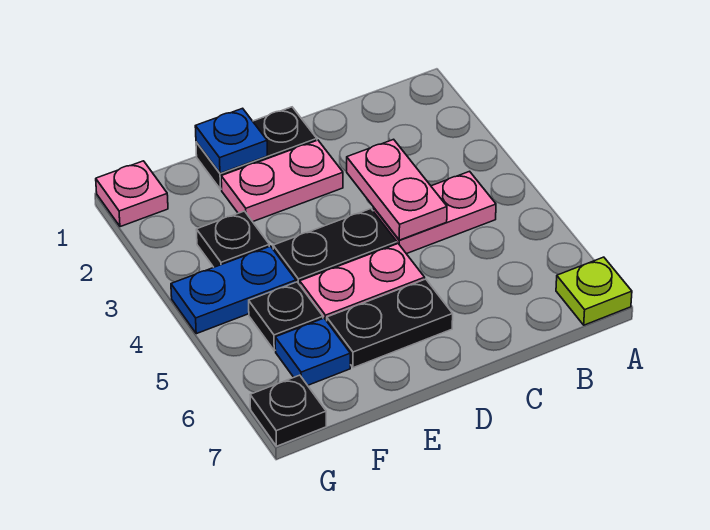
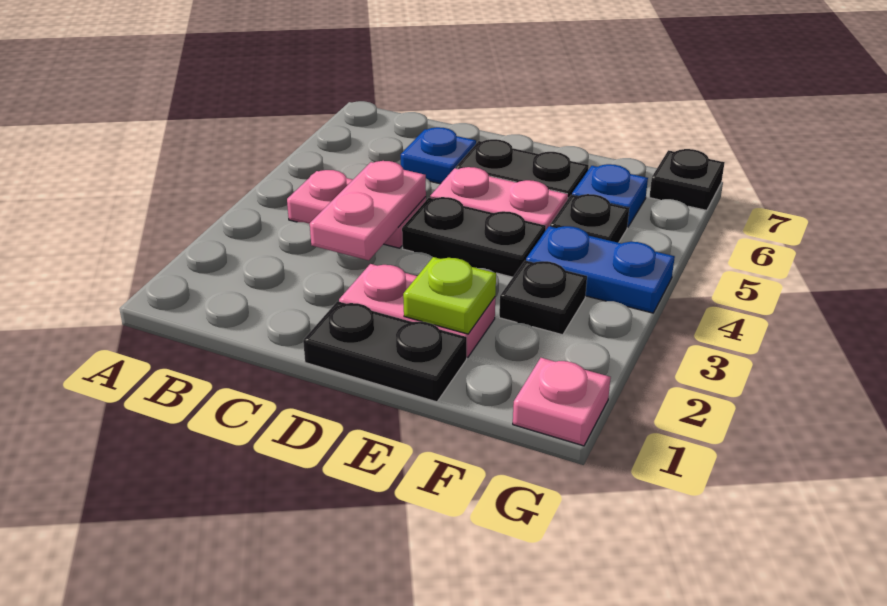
lime 1x1 plate [556,257,632,325] -> lime 1x1 plate moved to [403,257,496,334]
blue 1x1 plate [195,108,267,173] -> blue 1x1 plate moved to [401,127,476,184]

